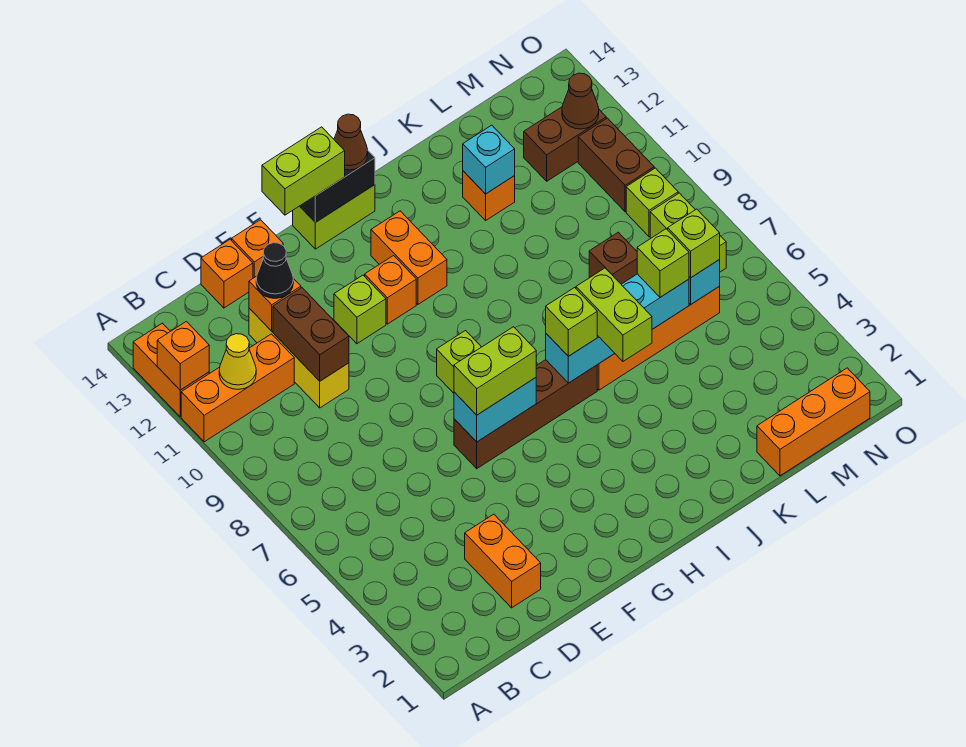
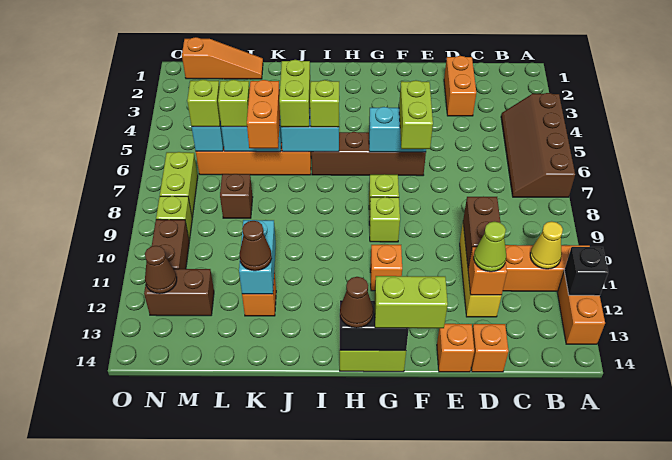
none -> brown 2x4 slope [501,93,575,197]
orange 1x1 brick [157,321,209,390] -> black 1x1 brick [564,247,608,296]
black 1x1 cone [256,243,293,298] -> lime 1x1 cone [474,222,506,272]
lime 1x2 brick [454,327,536,415] -> lime 1x2 brick turned to [399,80,433,149]
lime 1x1 brick [334,275,386,344] -> lime 1x1 brick moved to [369,197,400,242]
orange 1x2 brick [371,211,447,304] -> orange 1x2 brick moved to [247,80,280,148]
cyan 1x1 brick [463,125,515,194] -> cyan 1x2 brick [239,220,276,294]
none -> brown 1x1 cone [239,221,272,271]
orange 1x3 brick [757,368,870,476] -> orange 1x3 slope [182,37,263,79]

